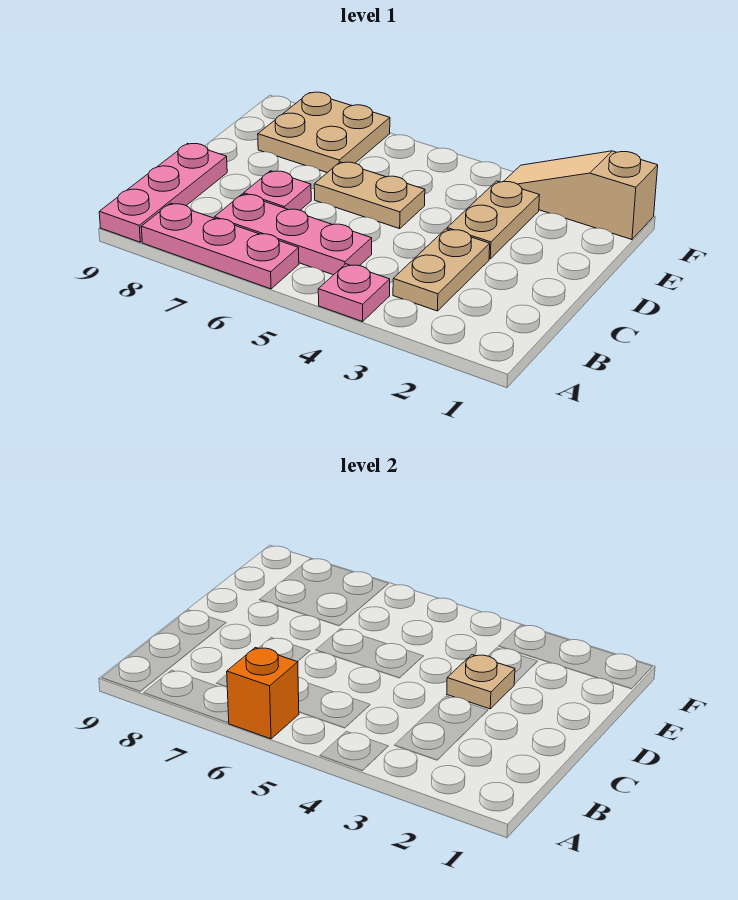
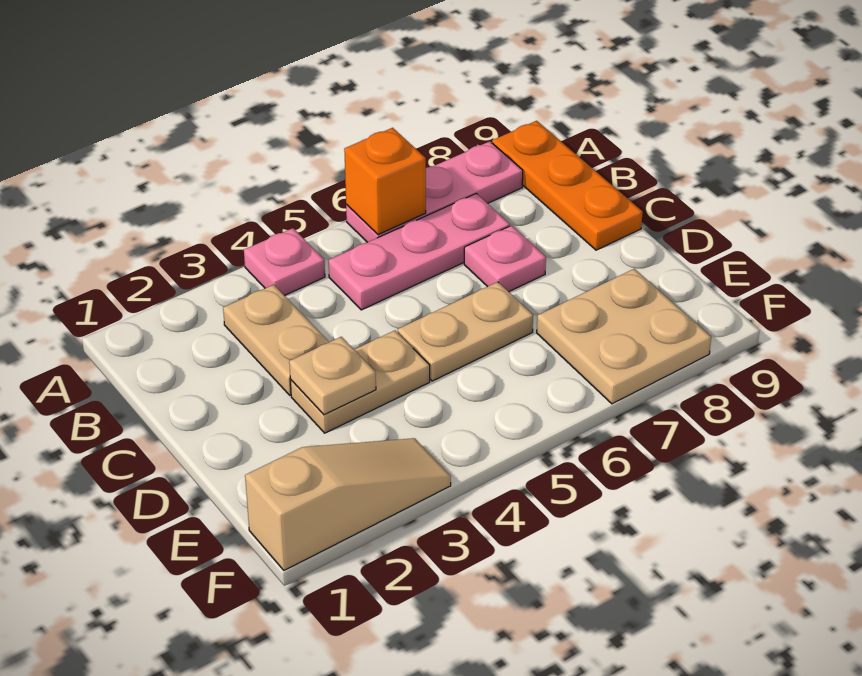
pink 1x3 plate [99,143,227,242] -> orange 1x3 plate [492,121,643,250]
tan 1x2 plate [447,181,539,259] -> tan 1x2 plate turned to [290,331,430,433]

